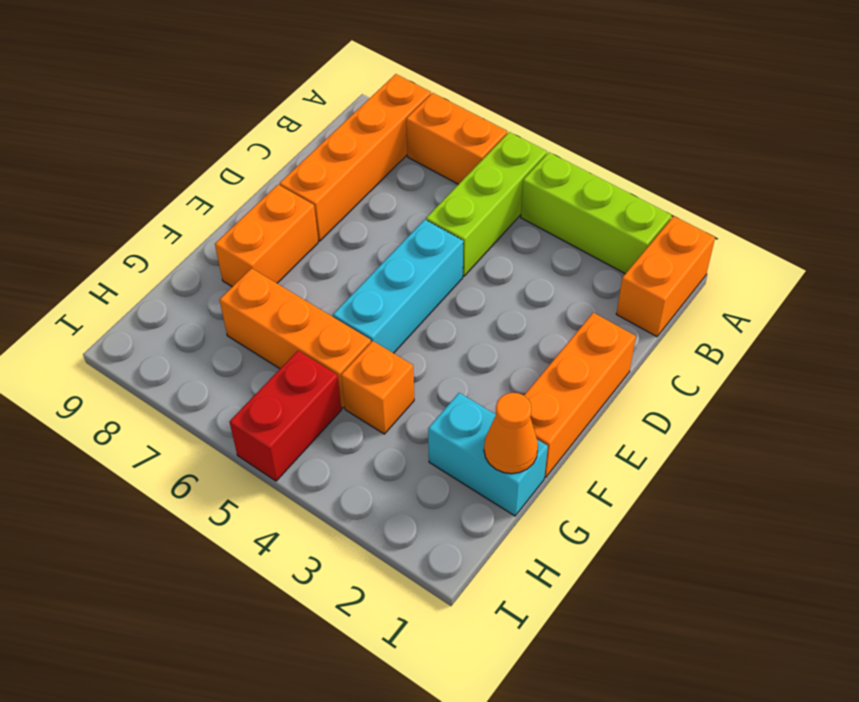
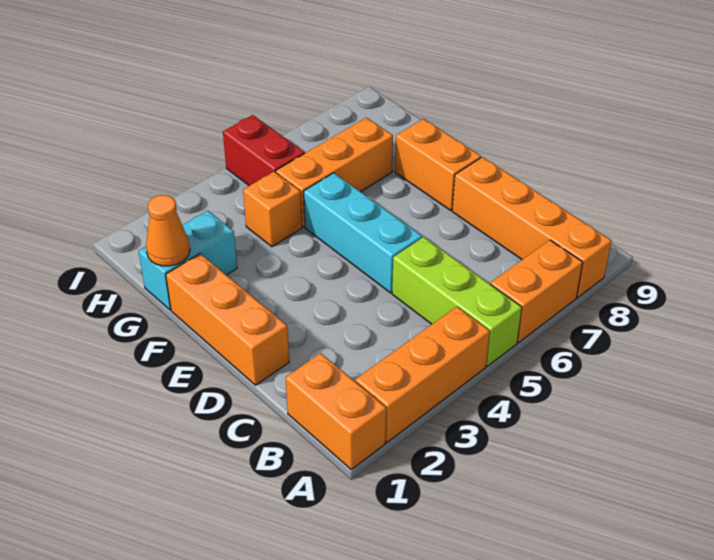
lime 1x3 brick [521,152,672,274] -> orange 1x3 brick [355,307,490,442]

